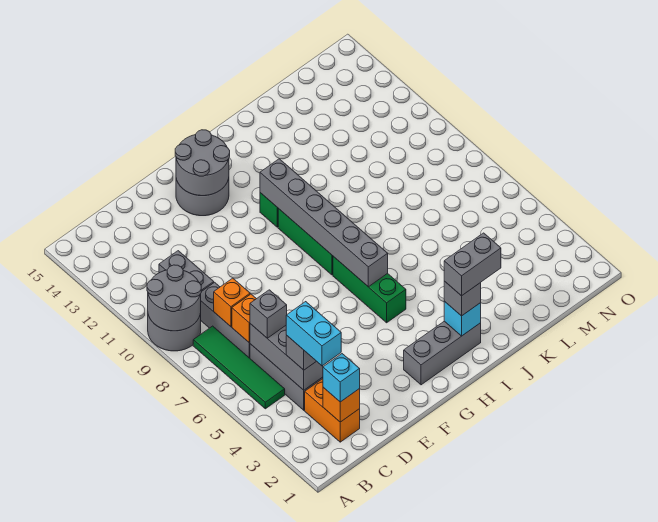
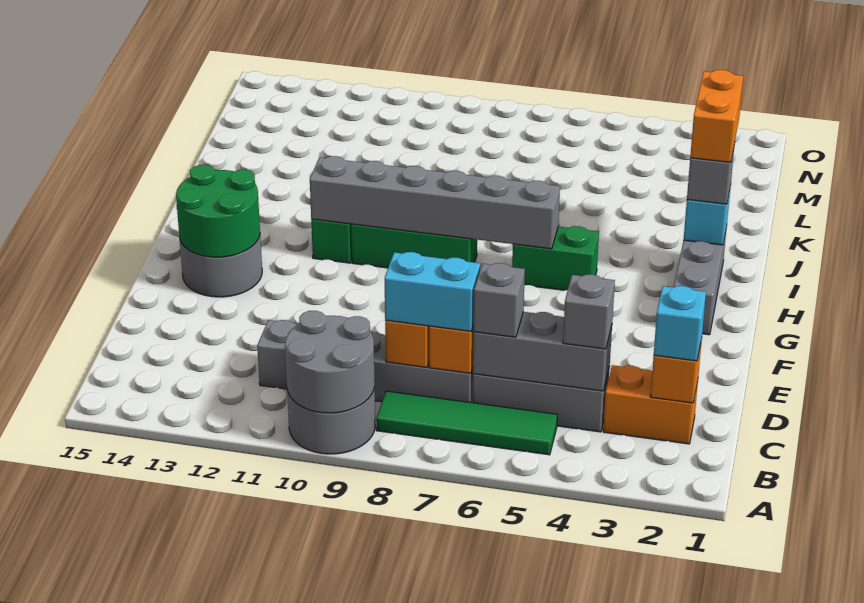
cyan 1x2 brick [286,302,341,366] -> cyan 1x2 brick moved to [385,252,480,331]
grey 2x2 round brick [175,130,230,196] -> green 2x2 round brick [176,165,260,257]
green 1x3 brick [333,256,406,323] -> green 1x2 brick [512,226,599,290]
grey 1x2 brick [444,233,501,296] -> orange 1x2 brick [690,70,743,162]

